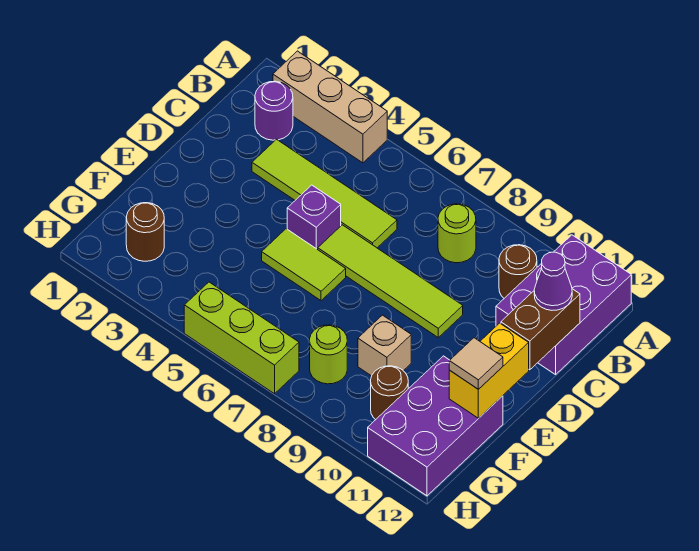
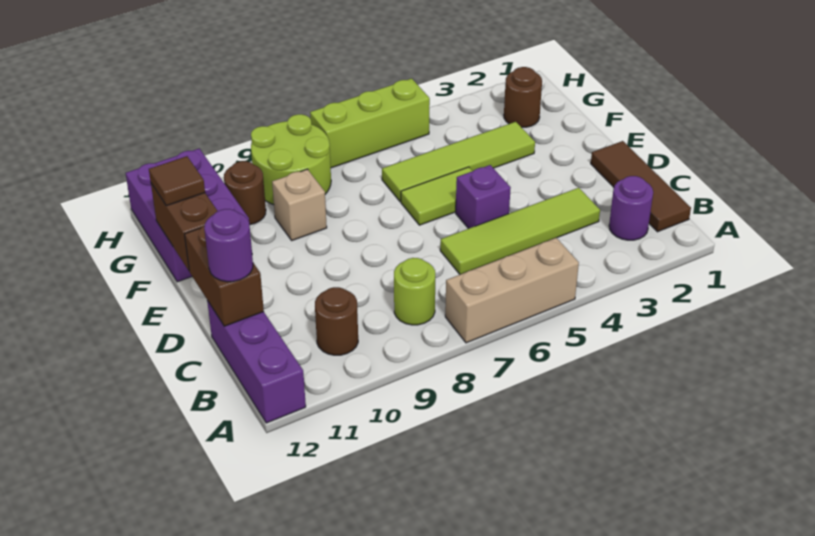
tan 1x3 brick [273,51,387,163] -> tan 1x3 brick moved to [445,238,579,343]
purple 2x3 brick [496,235,631,375] -> purple 1x3 brick [207,300,306,423]
none -> brown 1x3 tile [591,141,691,232]
purple 1x1 cone [534,252,572,310] -> purple 1x1 round brick [204,209,253,282]
lime 1x4 tile [318,225,463,337] -> lime 1x4 tile moved to [382,122,535,202]
yellow 1x2 brick [449,323,529,418] -> brown 1x2 brick [151,183,217,270]
tan 1x1 tile [449,338,503,389] -> brown 1x1 tile [149,156,205,206]
lime 1x1 round brick [310,325,347,384] -> lime 2x2 round brick [251,114,331,205]

